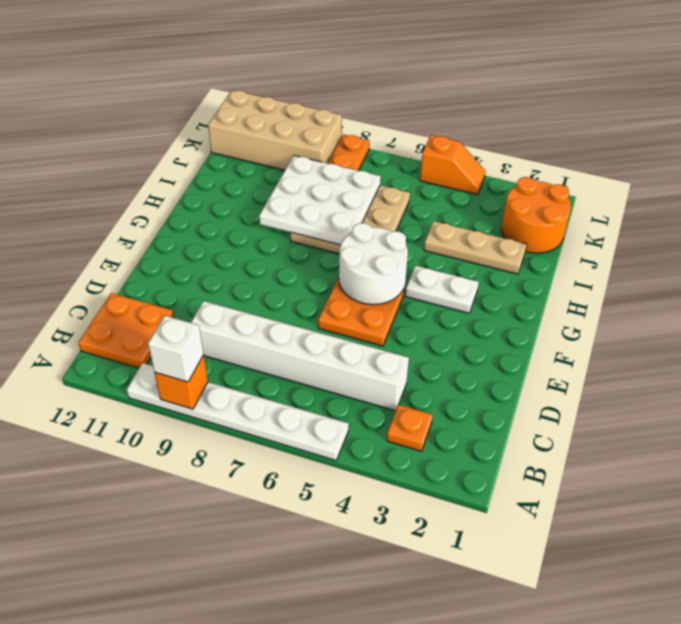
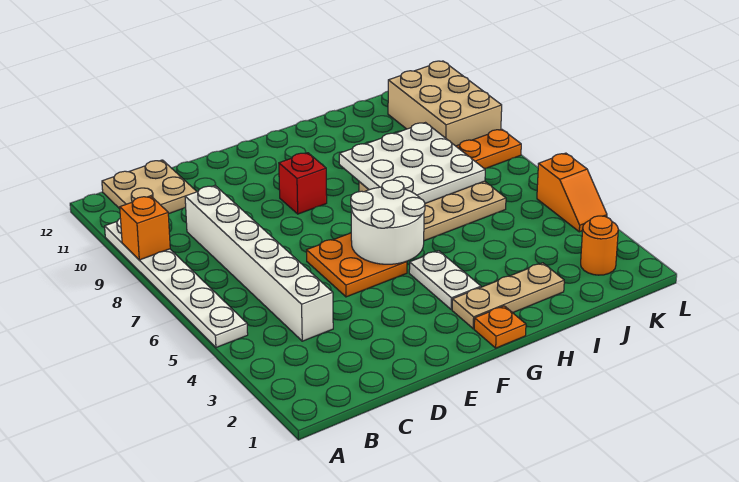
white 1x1 brick [148,316,204,382] -> none
orange 1x1 plate [387,405,433,451] -> orange 1x1 plate moved to [474,306,526,348]
orange 2x2 plate [78,293,174,368] -> tan 2x2 plate [102,160,197,214]
none -> red 1x1 brick [279,153,327,214]
tan 1x3 plate [424,221,527,274] -> tan 1x3 plate turned to [452,263,564,329]
orange 2x2 round brick [502,177,571,253] -> orange 1x1 round brick [581,216,618,275]
tan 2x4 brick [208,90,342,170] -> tan 2x3 brick [388,61,502,146]

